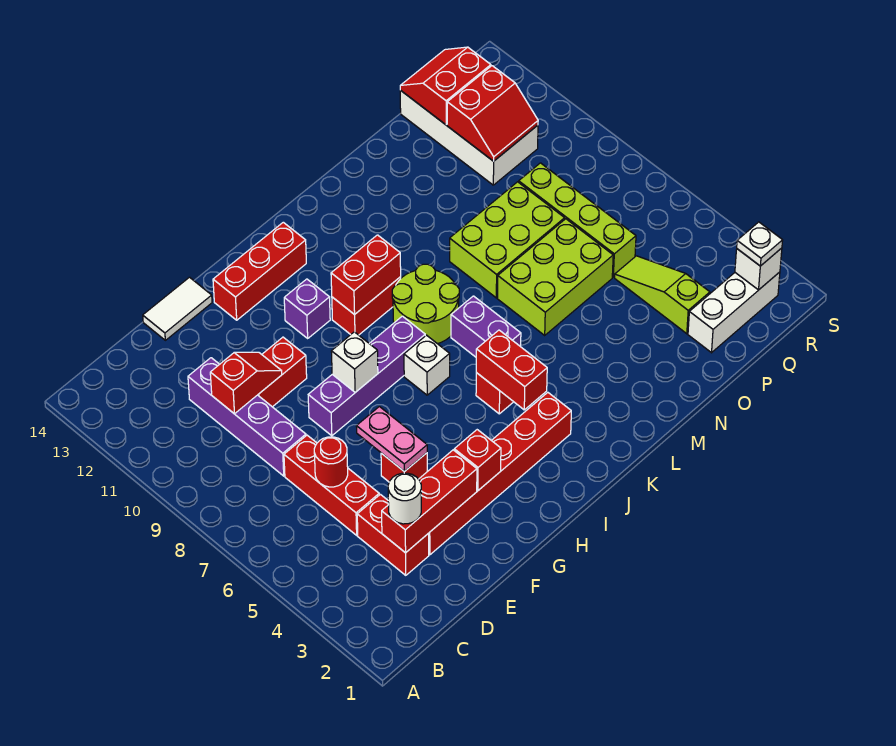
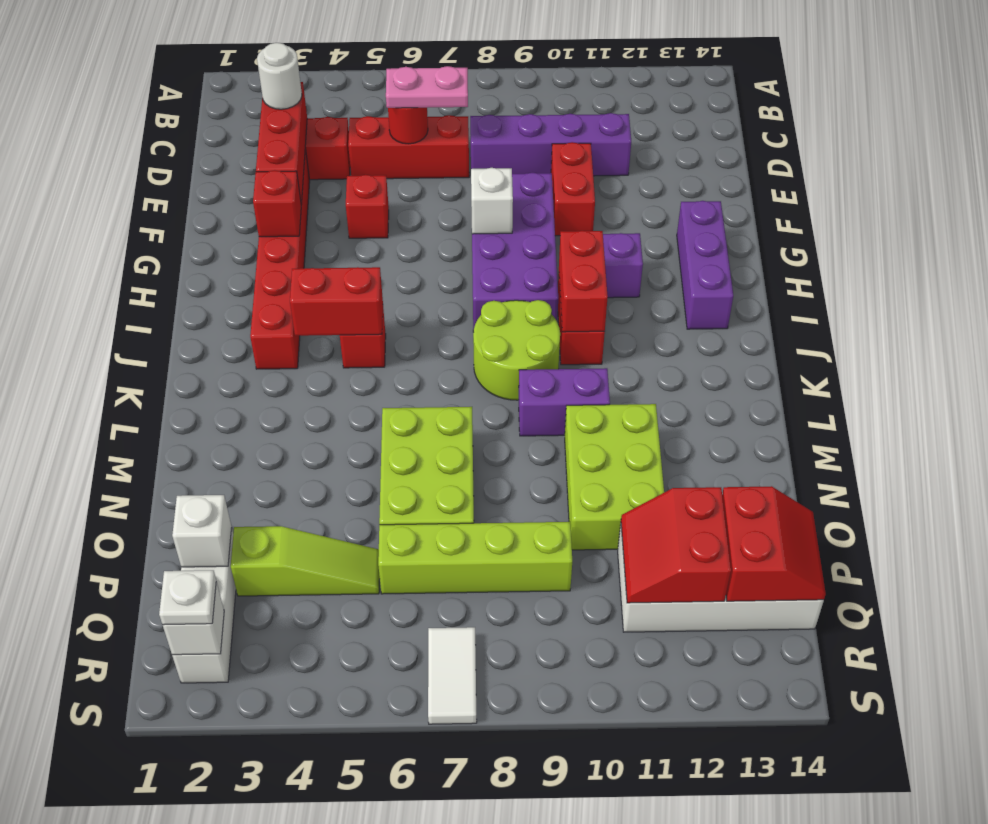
red 1x2 slope [210,352,282,414] -> none
white 1x2 tile [143,277,212,340] -> white 1x2 tile moved to [428,627,477,724]
pink 1x2 plate [356,407,427,472] -> pink 1x2 plate moved to [386,66,468,108]
purple 1x4 brick [308,316,425,436] -> purple 2x4 brick [472,173,558,332]
red 1x3 brick [213,222,306,320] -> purple 1x3 brick [677,201,733,329]
white 1x1 brick [404,335,450,395] -> white 1x1 brick moved to [172,495,232,567]
purple 1x2 brick [451,296,521,357] -> purple 1x2 brick moved to [519,368,610,436]
lime 2x3 brick [450,182,565,298] -> lime 2x3 brick moved to [565,404,664,550]

